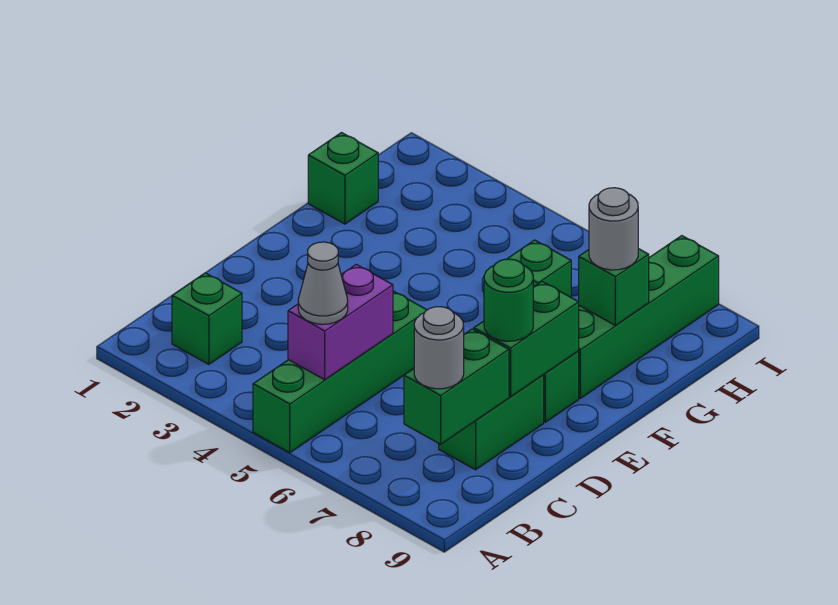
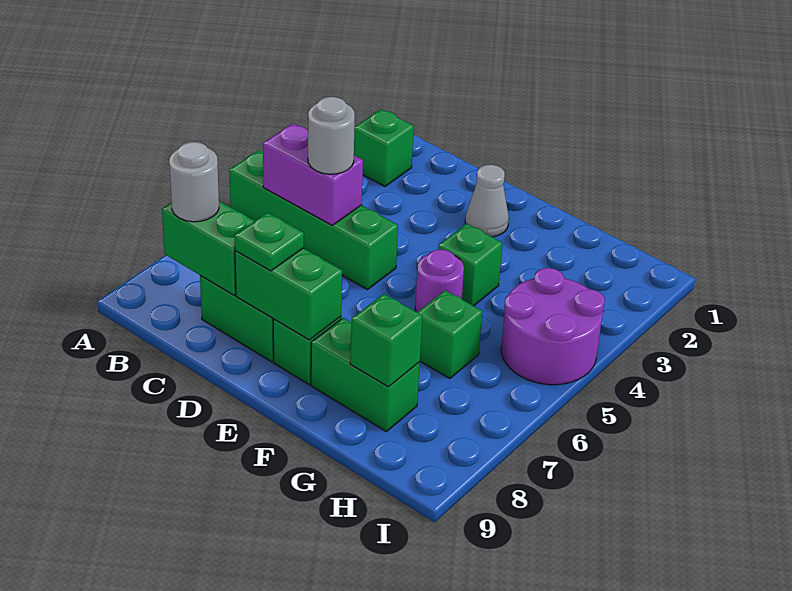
grey 1x1 cone [298,242,348,324] -> grey 1x1 cone moved to [465,165,509,237]
green 1x1 round brick [484,259,533,341] -> green 1x1 plate [234,212,304,271]
none -> purple 1x1 round brick [415,250,464,312]
green 1x4 brick [579,236,719,398] -> green 1x2 brick [311,318,420,432]
green 1x1 brick [308,133,378,224] -> green 1x1 brick moved to [438,224,502,306]
grey 1x1 round brick [589,188,638,270] -> grey 1x1 round brick moved to [308,97,355,174]
none -> purple 2x2 round brick [501,268,605,385]

